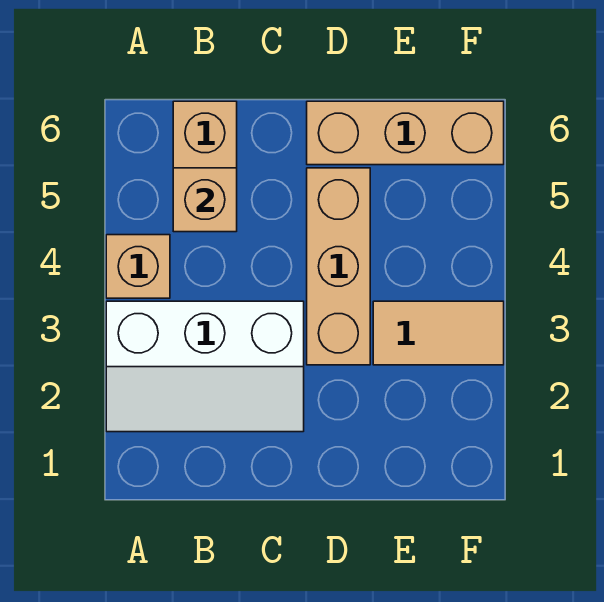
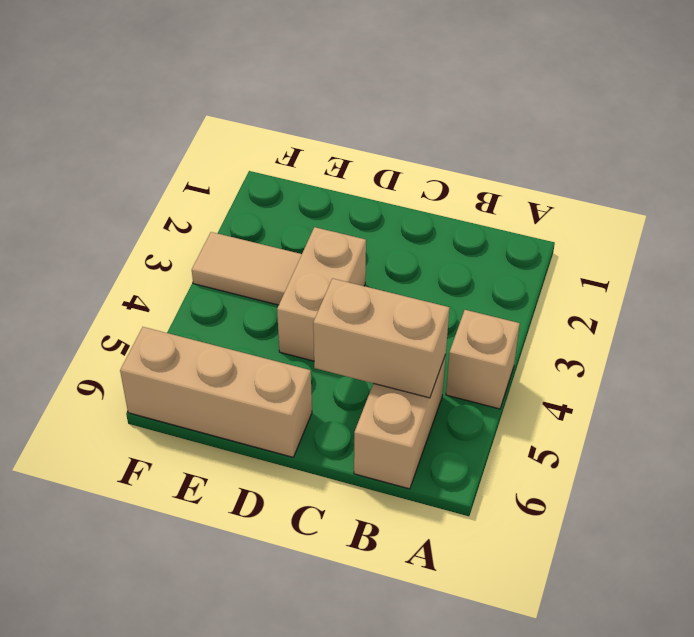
white 2x3 slope [106,301,304,432] -> none
tan 1x1 brick [173,168,237,232] -> tan 1x2 brick [313,279,450,398]
tan 1x3 brick [307,168,370,365] -> tan 1x2 brick [277,227,366,361]

